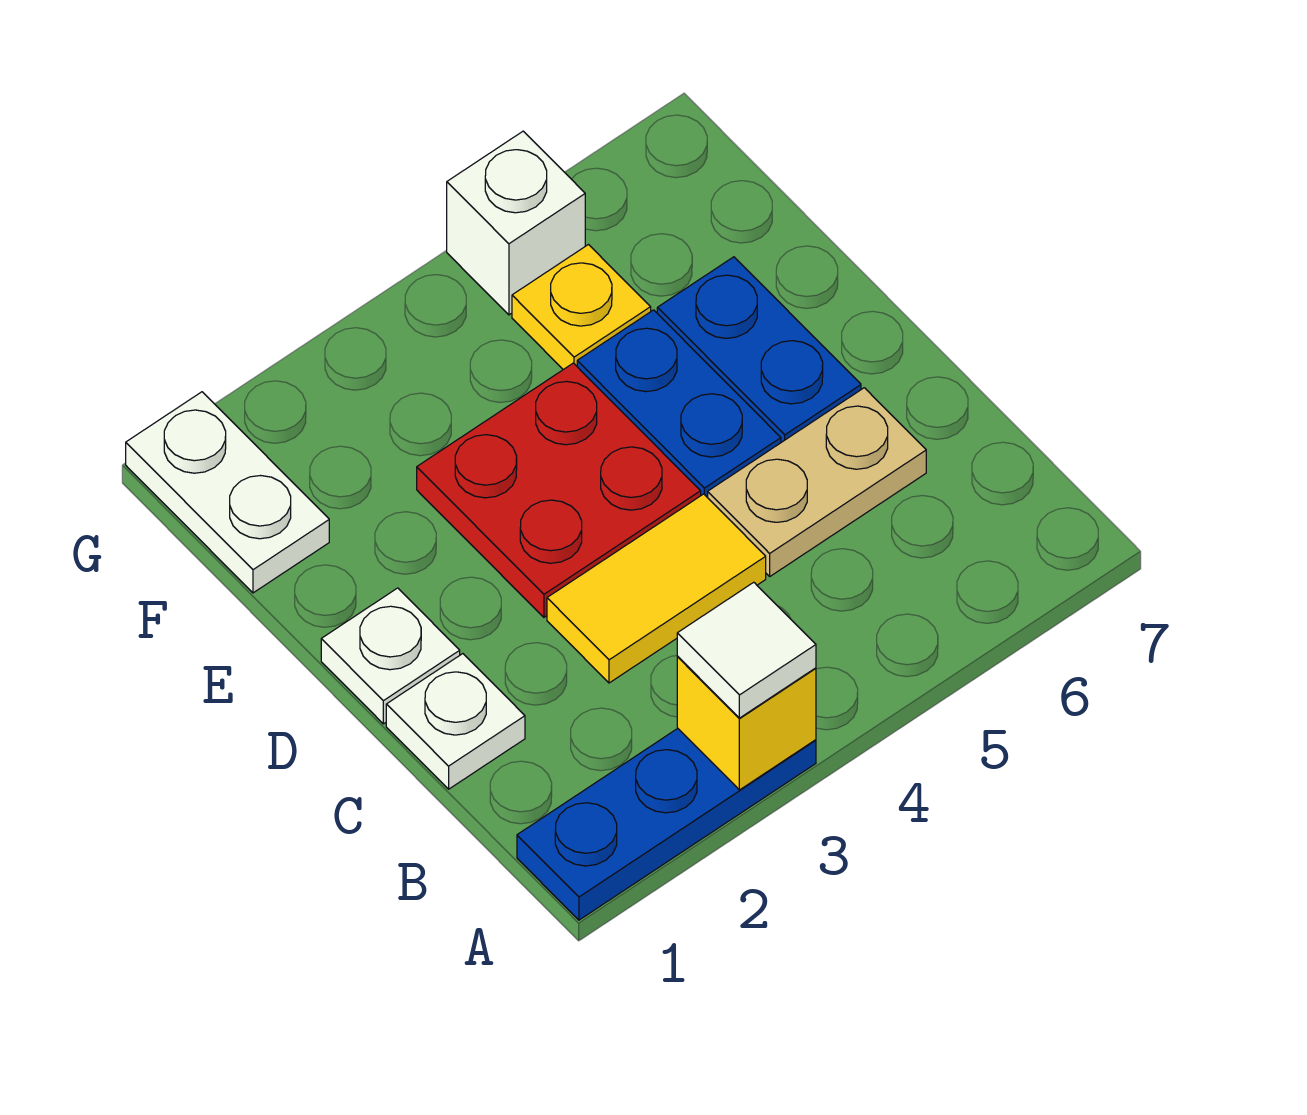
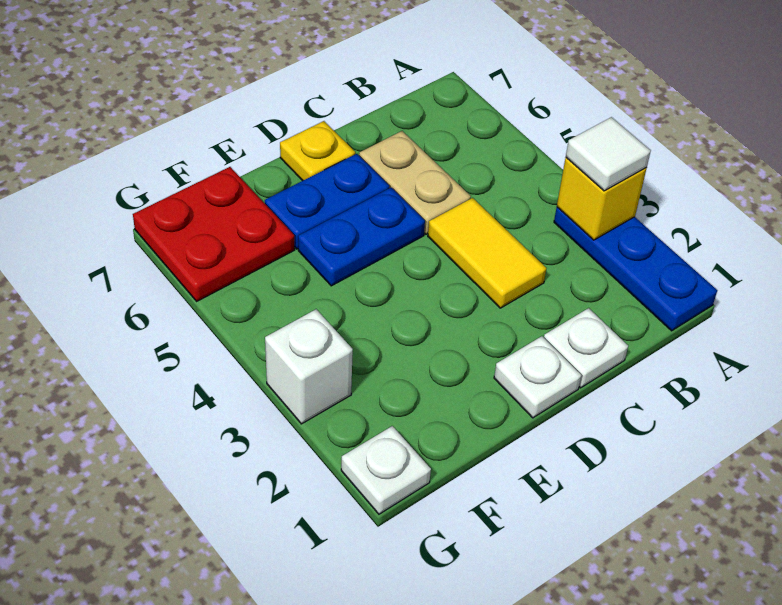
red 2x2 plate [417,363,701,617] -> red 2x2 plate moved to [133,167,295,301]
white 1x2 plate [126,392,329,593] -> white 1x1 plate [341,426,431,514]
yellow 1x1 plate [512,245,651,370] -> yellow 1x1 plate moved to [280,121,355,181]
white 1x1 brick [447,131,585,315] -> white 1x1 brick moved to [265,309,353,424]

